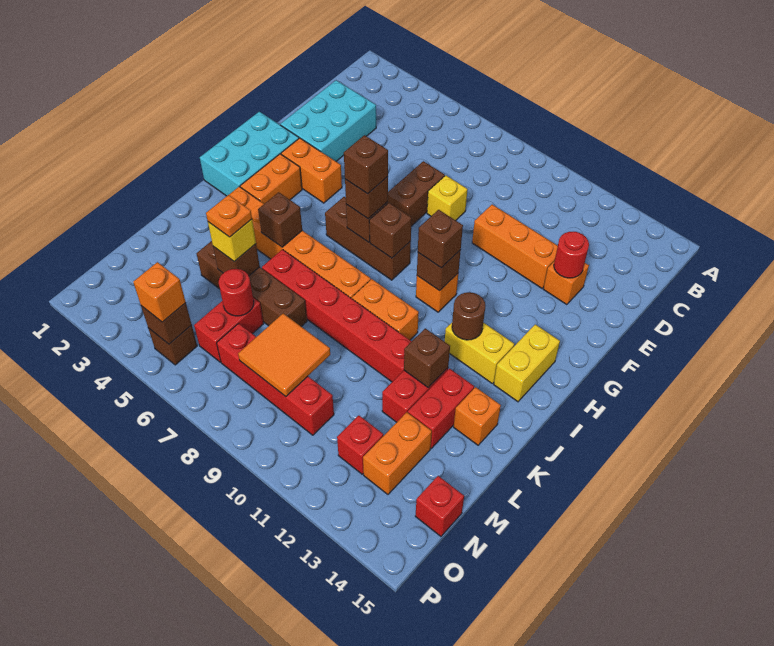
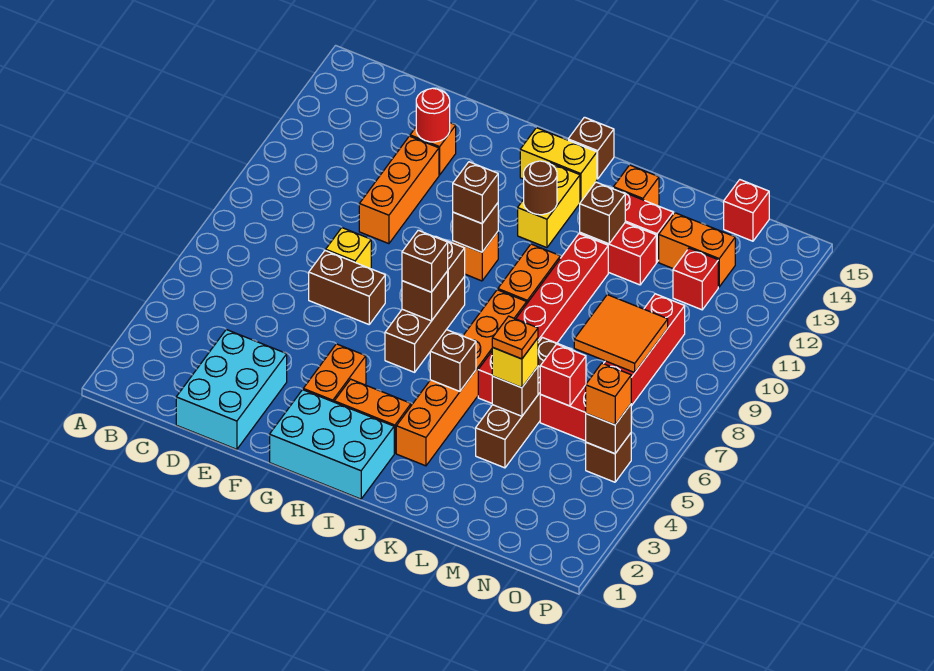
cyan 2x3 brick [280,80,376,161] -> cyan 2x3 brick turned to [176,330,287,449]
brown 1x1 brick [344,135,388,194] -> brown 1x1 brick moved to [568,117,614,179]
red 1x1 round brick [219,269,254,316] -> red 1x1 brick [540,344,586,406]

